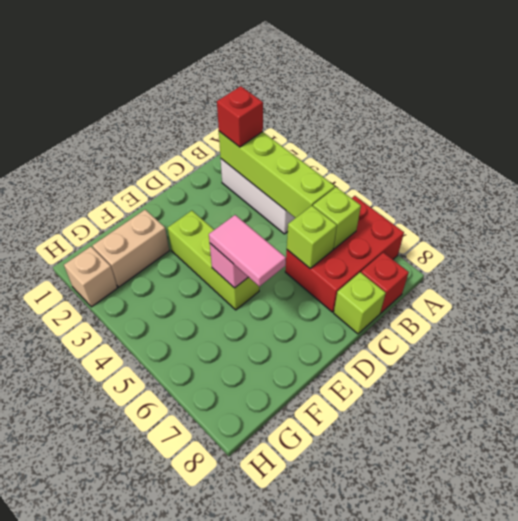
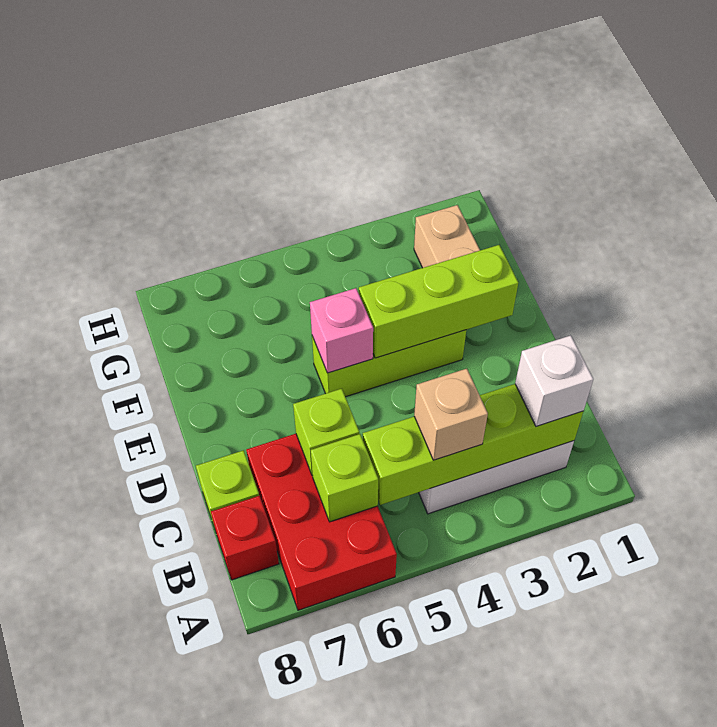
red 1x1 brick [217,86,263,147] -> white 1x1 brick [515,335,593,427]
none -> lime 1x3 brick [359,245,518,358]
pink 1x2 tile [209,215,286,287] -> none
tan 1x1 brick [64,247,117,307] -> tan 1x1 brick moved to [414,369,488,460]

